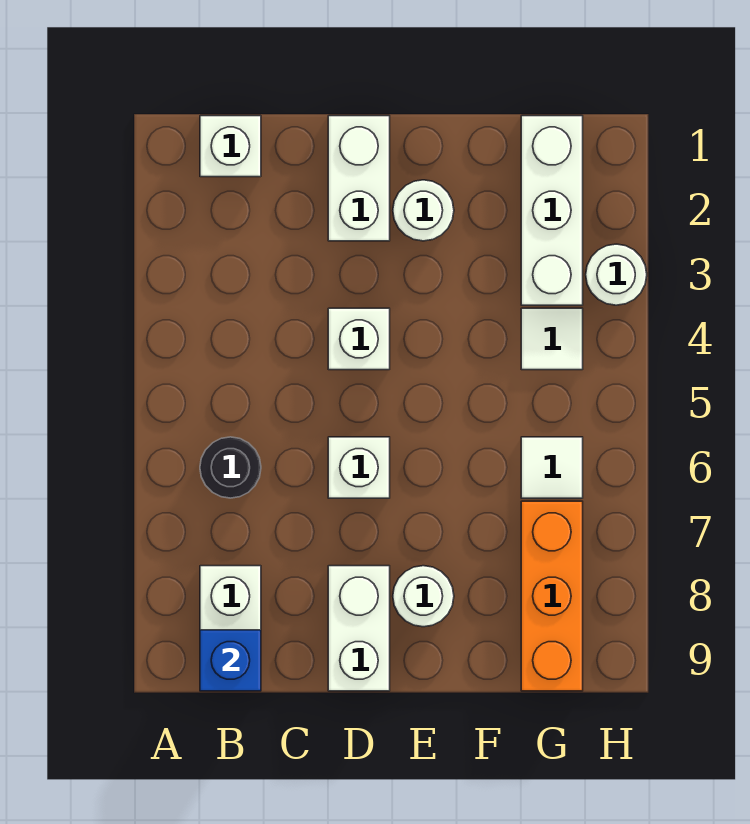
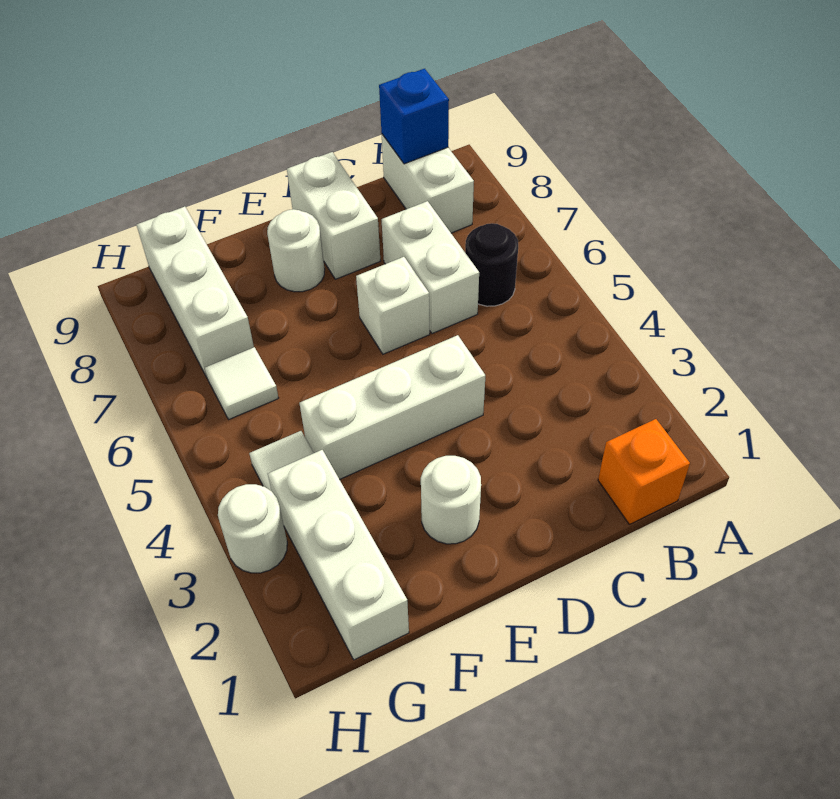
white 1x1 brick [200,116,261,177] -> orange 1x1 brick [598,419,690,524]
white 1x2 brick [328,116,390,241] -> white 1x2 brick moved to [382,201,479,334]
white 1x1 brick [328,308,390,370] -> white 1x3 brick [299,335,485,479]
orange 1x3 brick [521,501,583,691] -> white 1x3 brick [137,207,254,377]

